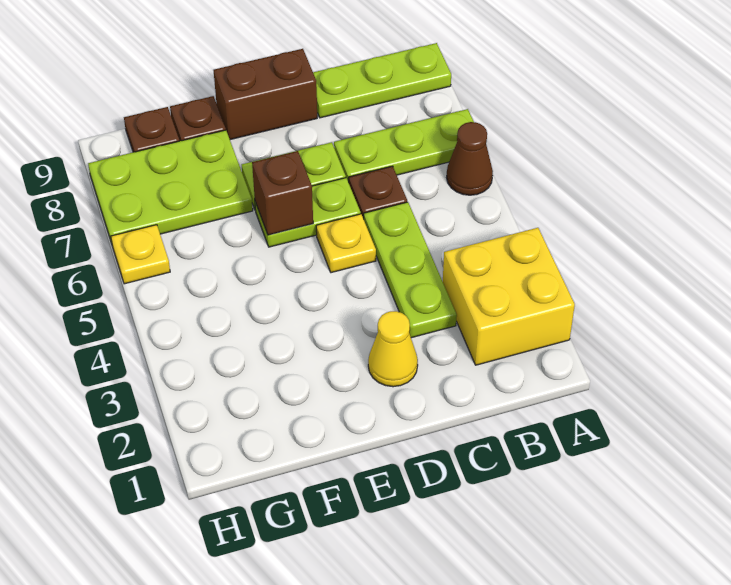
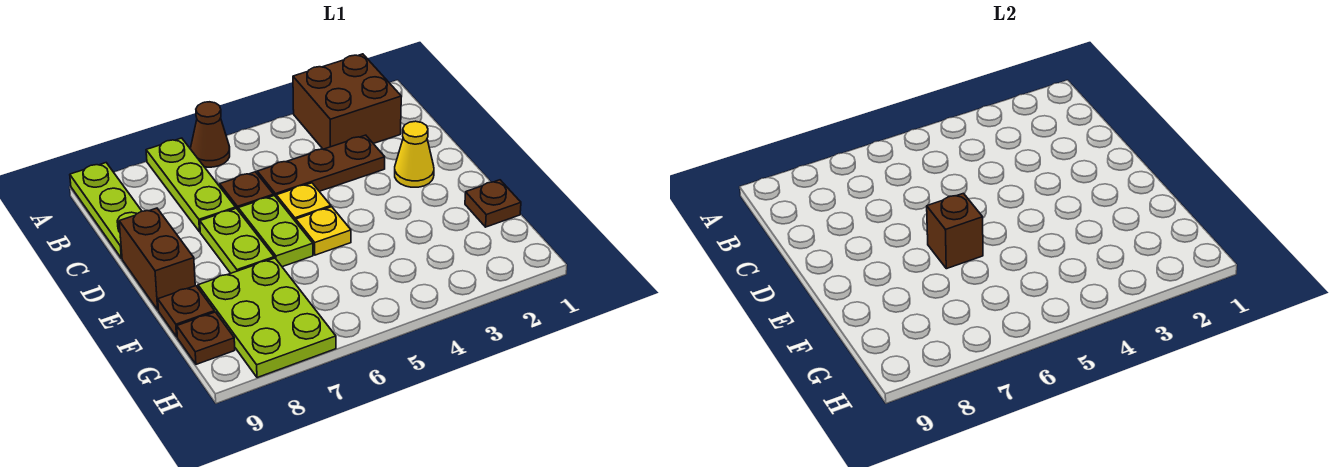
yellow 2x2 brick [443,228,575,365] -> brown 2x2 brick [293,54,401,149]
lime 1x3 plate [364,202,457,338] -> brown 1x3 plate [257,135,385,197]
none -> brown 1x1 plate [465,180,521,227]
yellow 1x1 plate [111,225,170,284] -> yellow 1x1 plate moved to [296,207,351,255]

